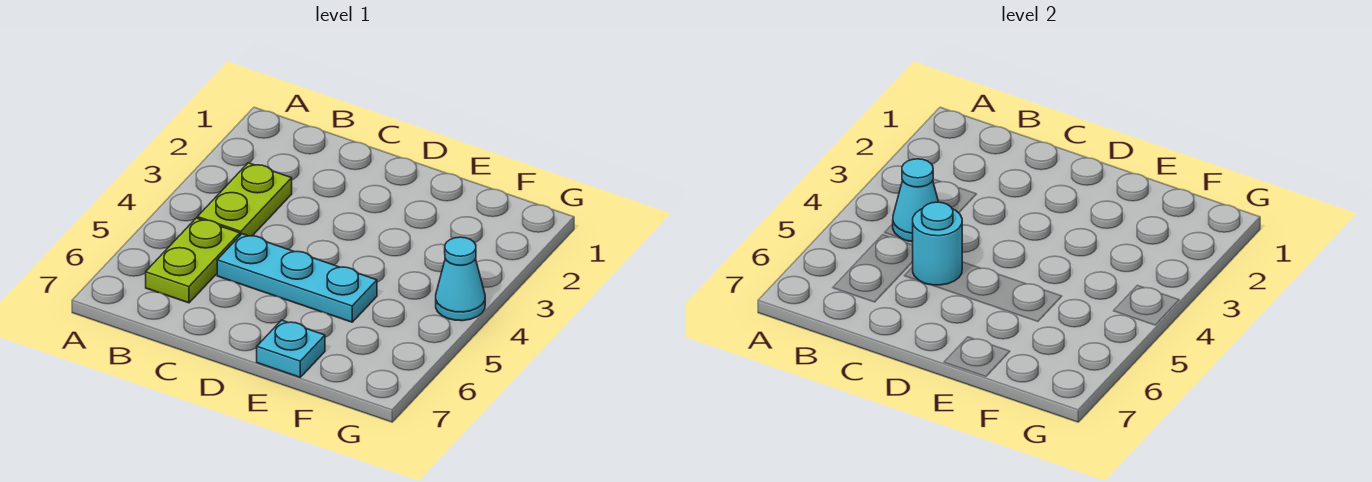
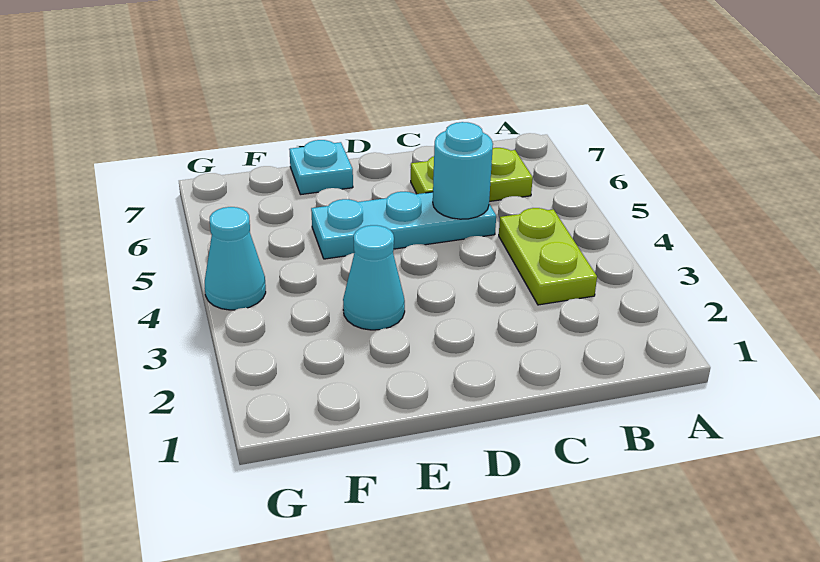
cyan 1x1 cone [893,159,938,242] -> cyan 1x1 cone moved to [343,225,405,330]
lime 1x2 plate [146,218,240,303] -> lime 1x2 plate turned to [411,148,533,201]

